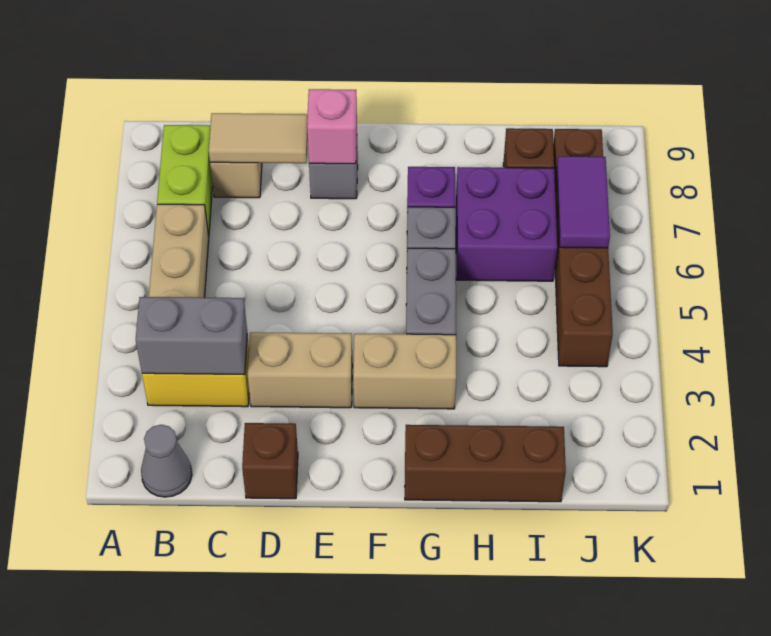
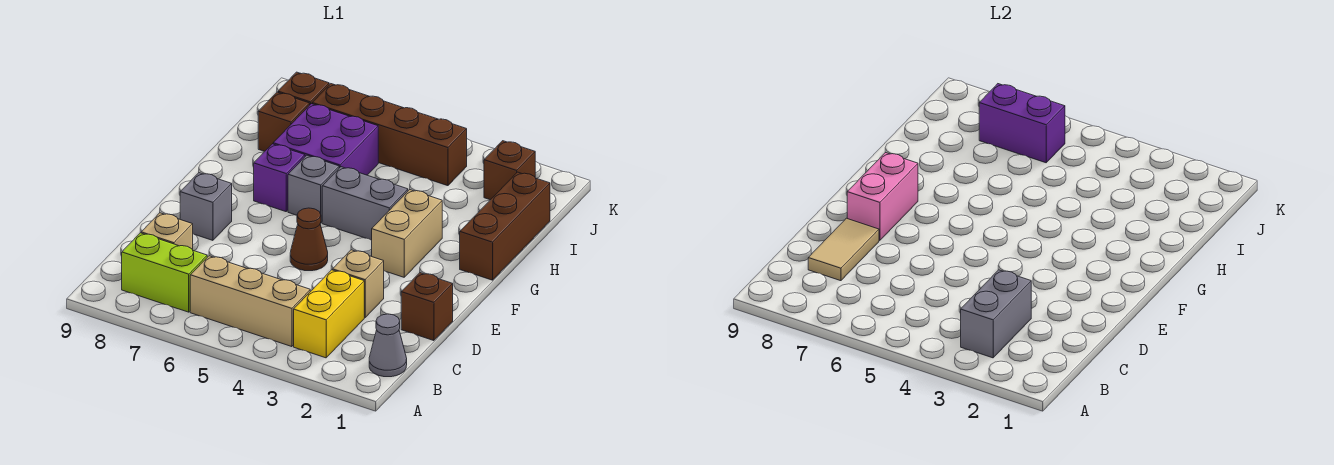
tan 1x2 brick [248,332,353,408] -> tan 1x1 brick [333,250,384,318]
none -> brown 1x1 cone [290,208,328,271]
pink 1x1 brick [307,89,357,164] -> pink 1x2 brick [847,152,918,240]
none -> brown 1x1 brick [484,141,535,200]
purple 1x2 tile [556,156,610,248] -> purple 1x2 brick [979,84,1065,163]

